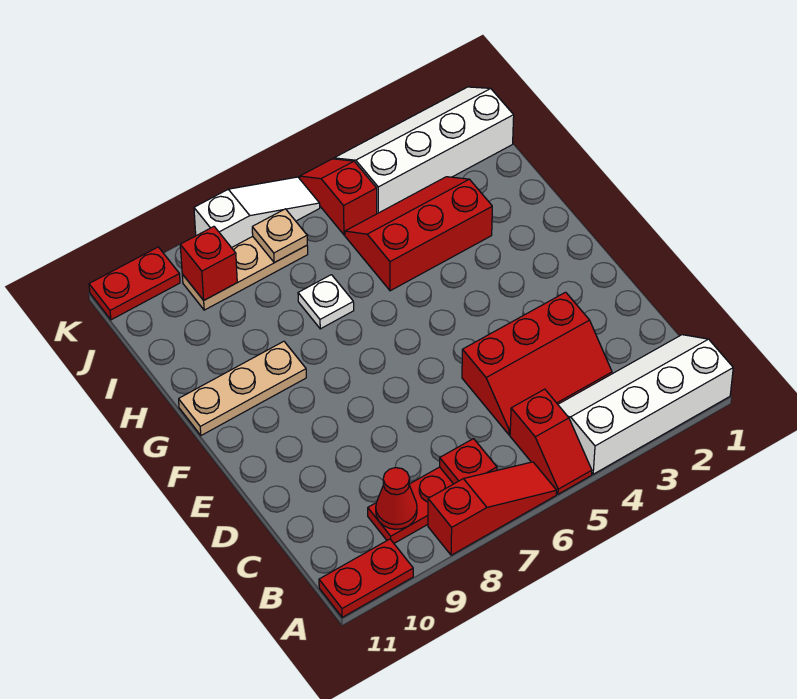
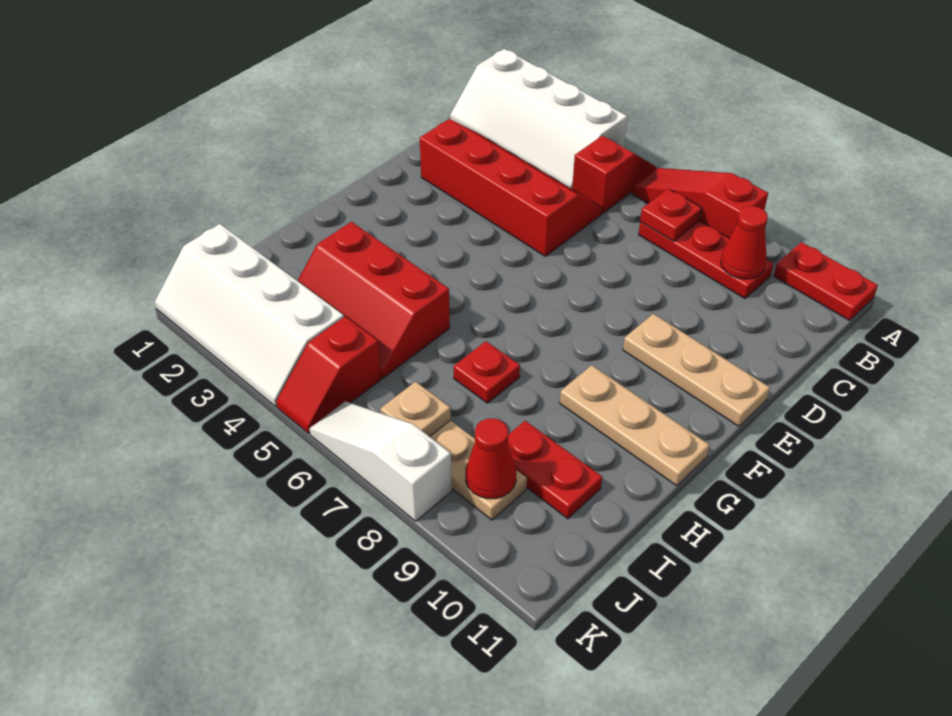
red 2x3 slope [462,292,612,435] -> red 2x4 slope [420,119,602,256]
none -> tan 1x3 plate [623,314,770,426]
white 1x1 plate [298,275,354,329] -> red 1x1 plate [453,341,520,403]
red 1x1 brick [180,227,237,300] -> red 1x1 cone [466,418,516,499]
red 1x2 plate [89,247,180,320] -> red 1x2 plate moved to [508,421,602,519]

